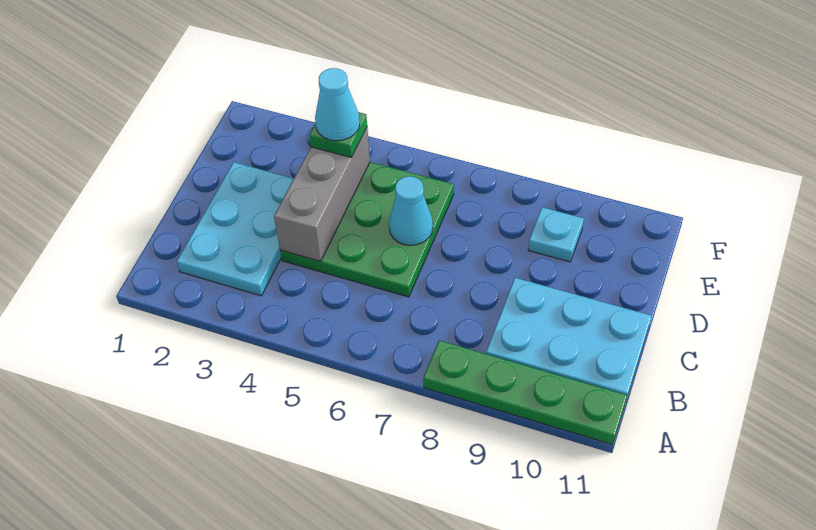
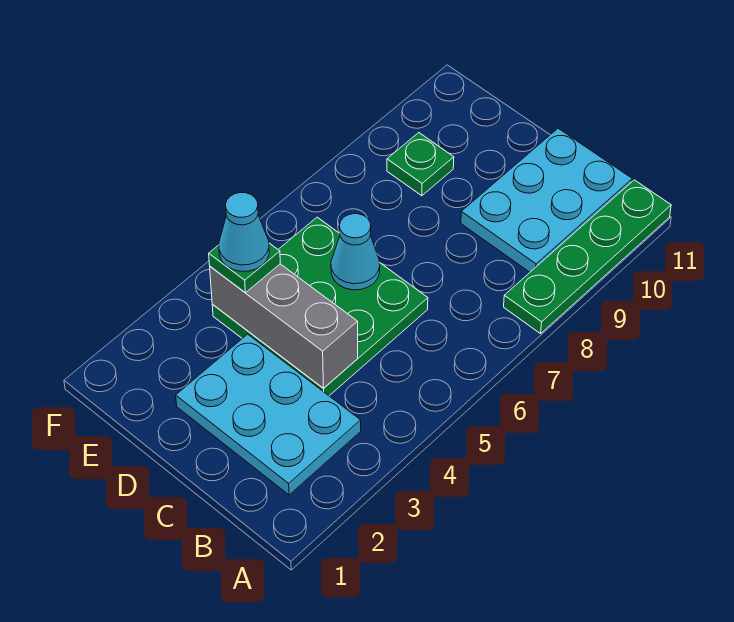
cyan 1x1 plate [528,207,584,262] -> green 1x1 plate [387,133,454,196]

